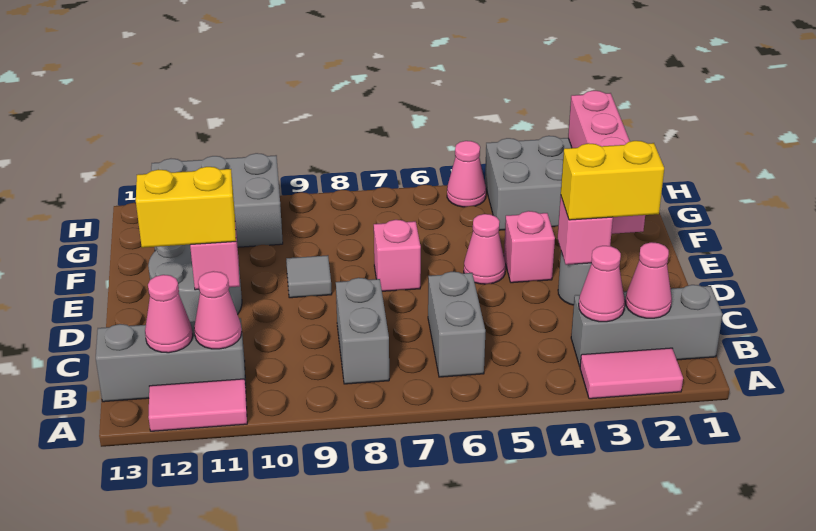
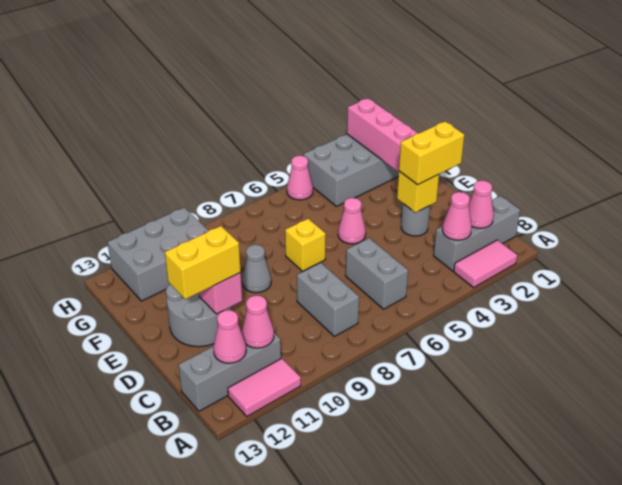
pink 1x1 brick [558,197,613,265] -> yellow 1x1 brick [397,171,439,213]
pink 1x1 brick [504,211,555,283] -> none
pink 1x1 brick [374,220,421,291] -> yellow 1x1 brick [285,219,326,271]
grey 1x1 tile [286,255,332,298] -> grey 1x1 cone [242,245,271,293]

